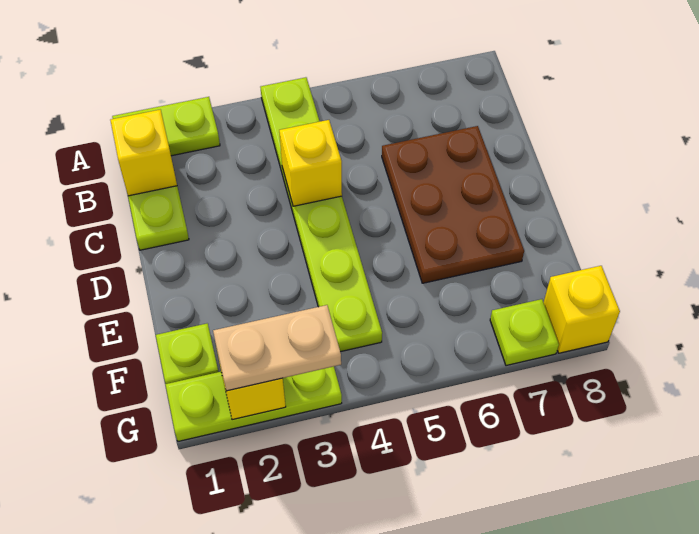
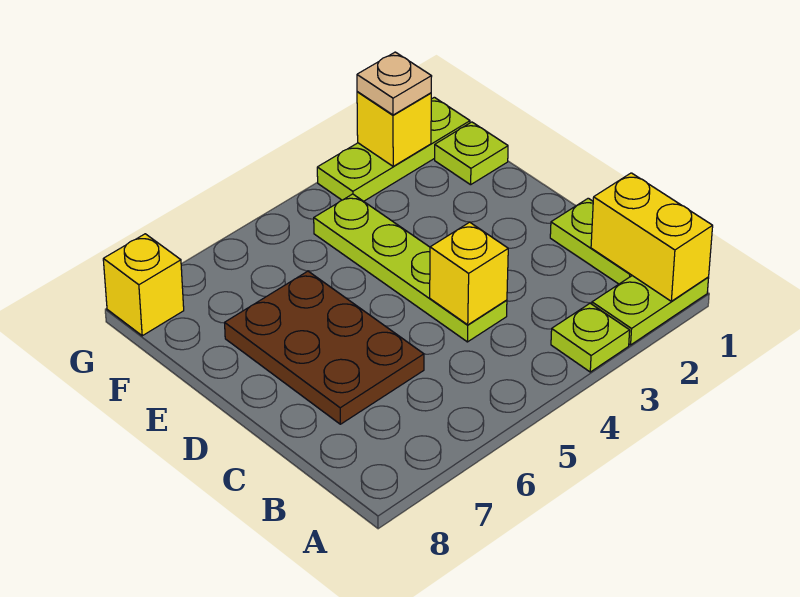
lime 1x6 plate [261,77,382,352] -> lime 1x4 plate [314,194,507,342]
yellow 1x1 brick [110,110,177,196] -> yellow 1x2 brick [591,173,713,301]
tan 1x2 plate [213,305,341,391] -> tan 1x1 plate [357,52,432,115]
lime 1x1 plate [490,299,559,366] -> lime 1x1 plate moved to [551,303,630,372]

